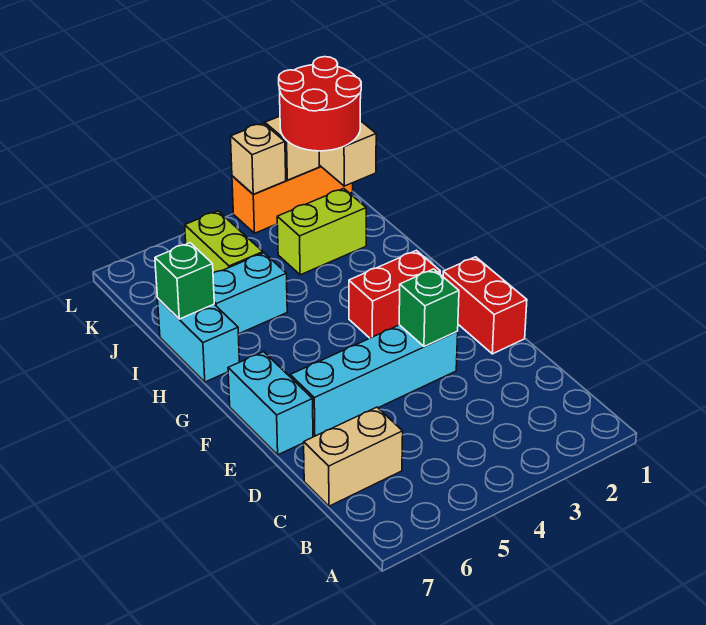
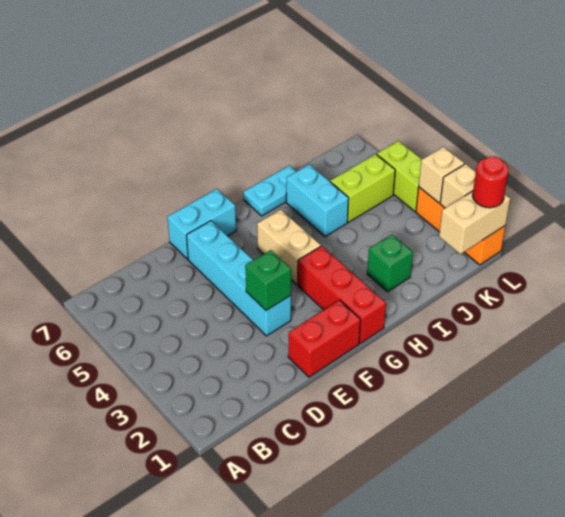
tan 1x2 brick [304,407,403,506] -> tan 1x2 brick moved to [257,210,321,285]
red 1x2 brick [349,250,440,338] -> red 1x3 brick [298,246,386,343]
cyan 1x2 brick [158,299,239,382] -> cyan 1x2 plate [243,165,297,216]
green 1x1 brick [155,243,214,319] -> green 1x1 brick moved to [367,235,413,292]
lime 1x2 brick [277,188,366,275] -> lime 1x2 brick moved to [377,141,422,211]
red 2x2 round brick [279,57,361,151] -> red 1x1 round brick [473,157,508,208]

